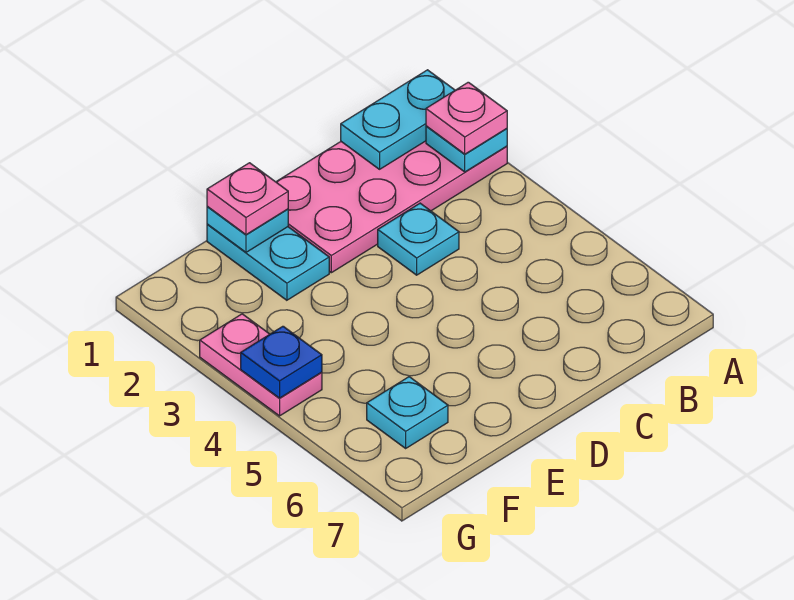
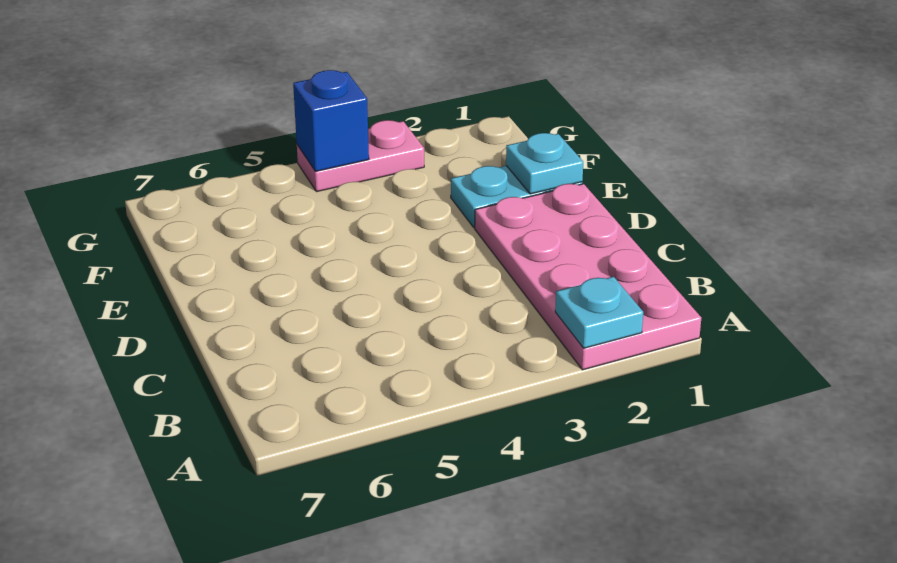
cyan 1x2 plate [341,70,455,169] -> none
pink 1x1 plate [426,82,507,154] -> none
cyan 1x1 plate [378,203,459,275] -> none
pink 1x1 plate [207,163,288,235] -> none
cyan 1x1 plate [367,377,448,448] -> none
blue 1x1 plate [241,326,322,398] -> blue 1x1 brick [293,70,369,171]

